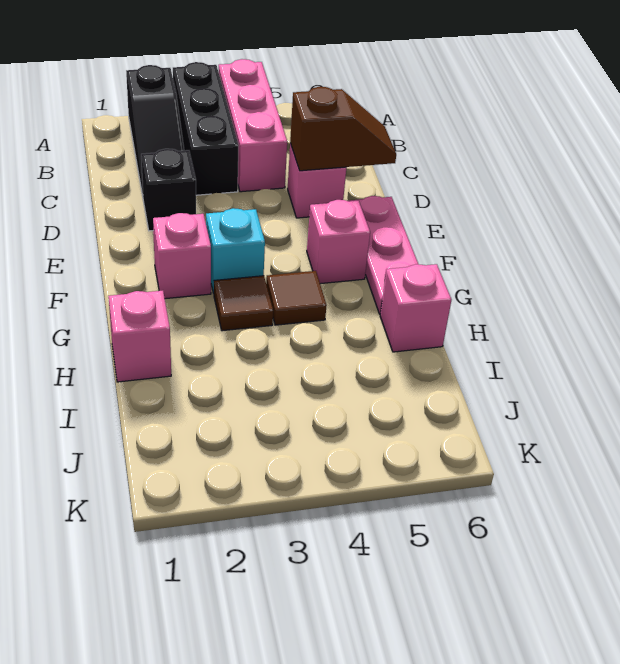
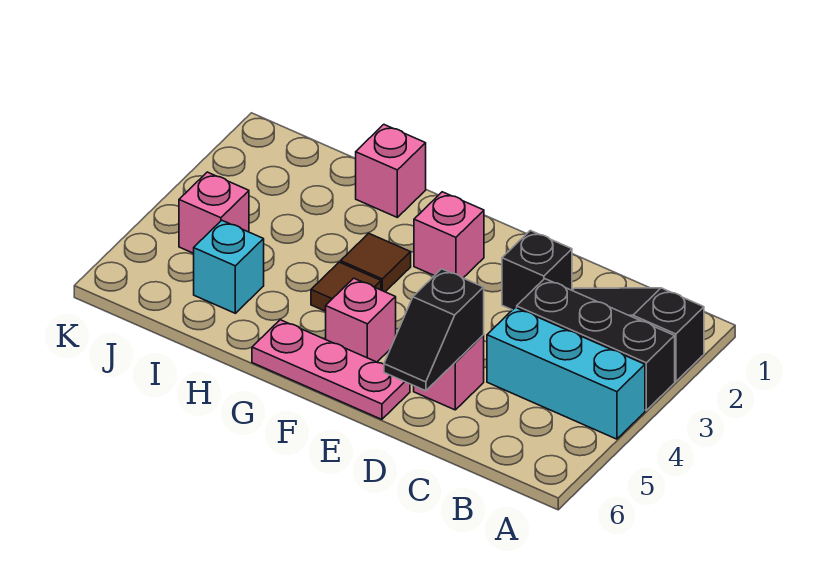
pink 1x3 brick [219,59,287,192] -> cyan 1x3 brick [487,307,645,439]
brown 1x2 slope [290,87,396,171] -> black 1x2 slope [384,269,484,391]
cyan 1x1 brick [206,208,265,294] -> cyan 1x1 brick moved to [194,220,264,313]
pink 1x1 brick [380,264,451,352] -> pink 1x1 brick moved to [179,172,249,253]

